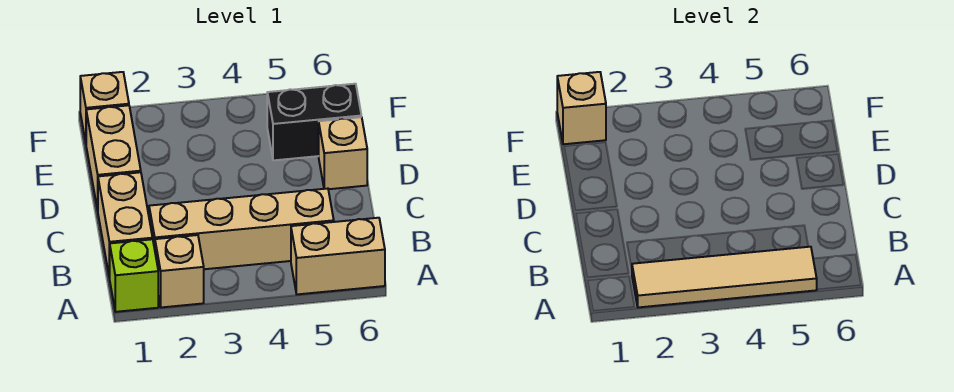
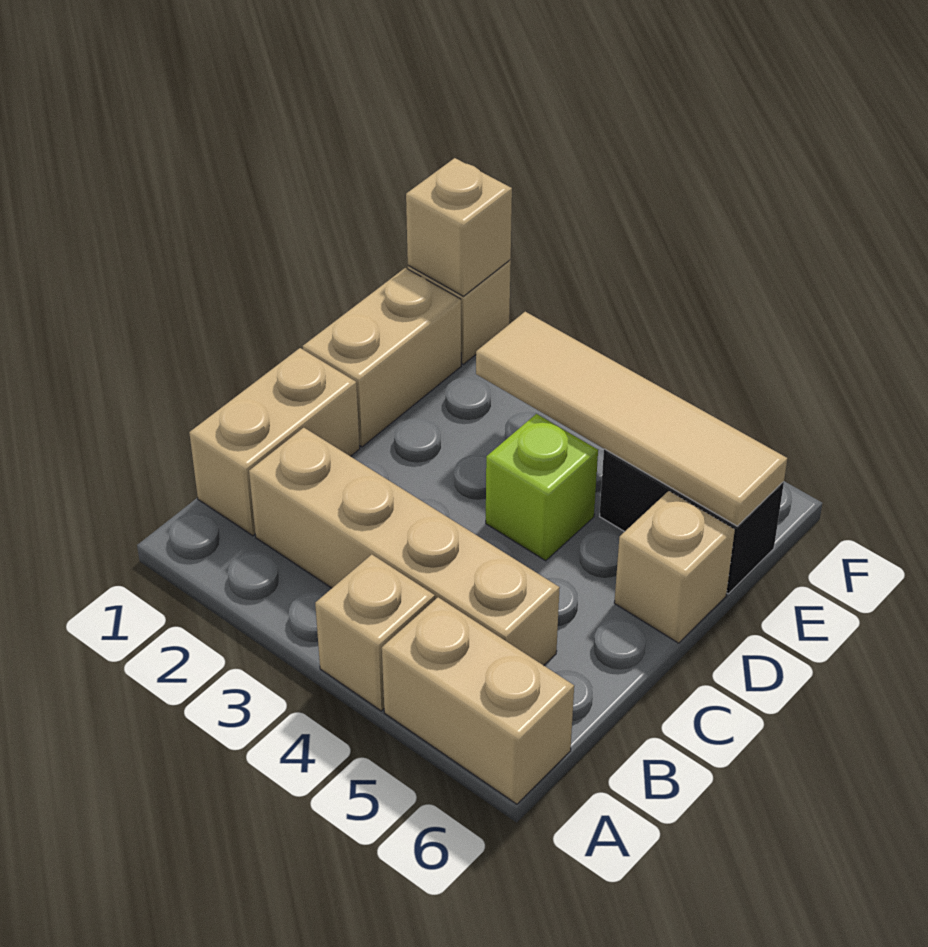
lime 1x1 brick [110,239,158,312] -> lime 1x1 brick moved to [486,414,598,561]
tan 1x1 brick [155,235,204,307] -> tan 1x1 brick moved to [315,554,435,711]
tan 1x4 tile [632,247,817,307] -> tan 1x4 tile moved to [476,312,788,526]

